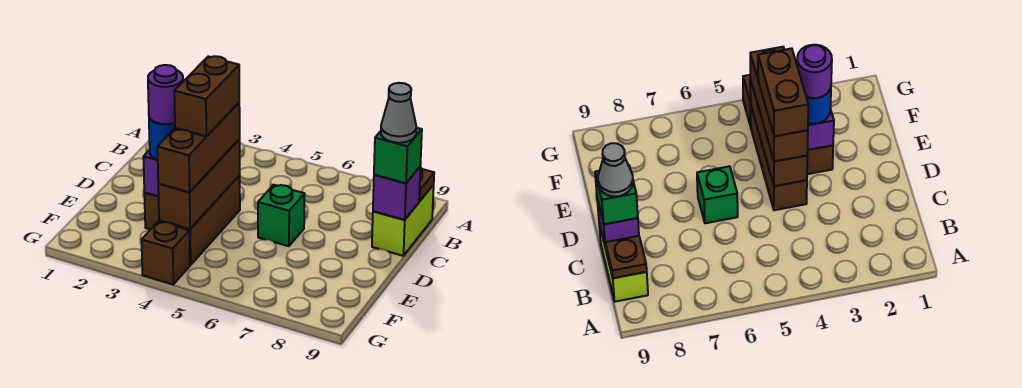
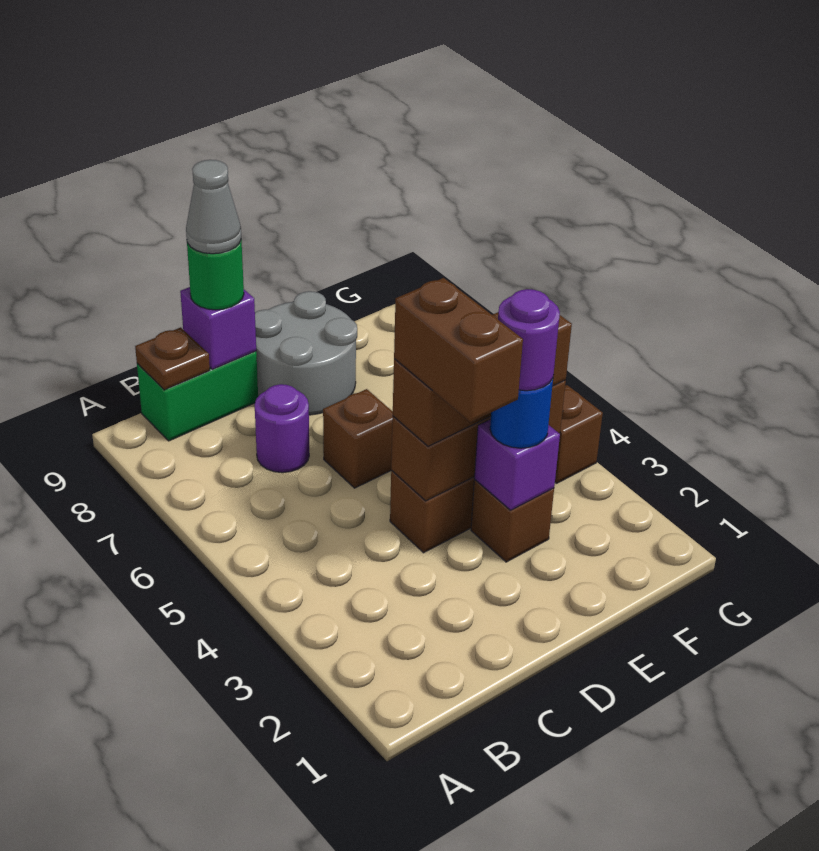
lime 1x2 brick [372,185,434,256] -> green 1x2 brick [137,351,258,441]
none -> purple 1x1 round brick [255,384,309,473]
green 1x1 brick [374,128,422,183] -> green 1x1 round brick [187,240,244,310]
brown 1x2 brick [174,56,239,137] -> brown 1x2 brick turned to [394,278,523,422]
green 1x1 brick [258,185,305,246] -> brown 1x1 brick [323,389,393,488]
none -> grey 2x2 round brick [255,291,357,415]

